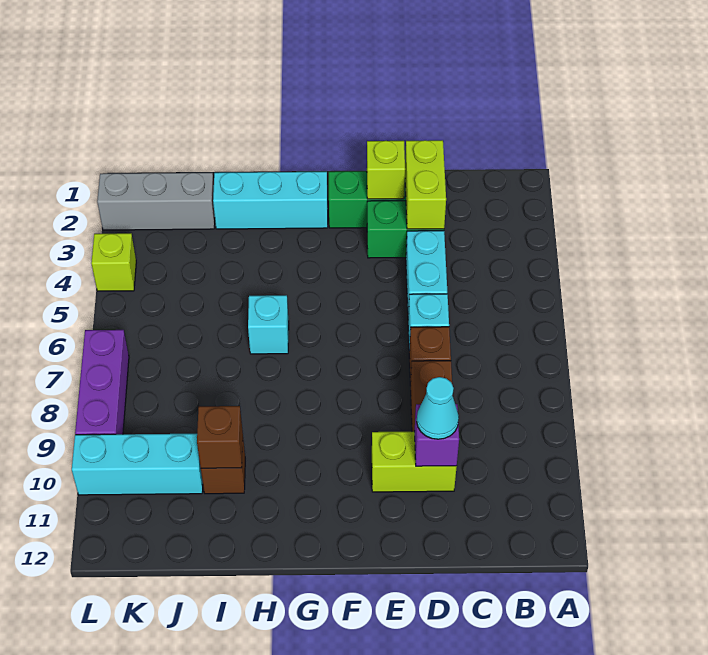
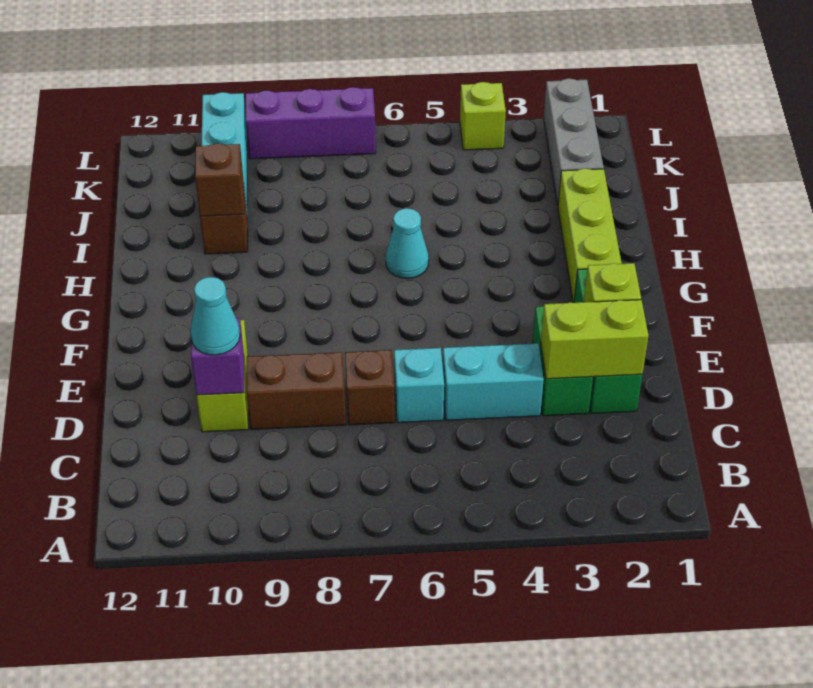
cyan 1x3 brick [213,172,328,229] -> lime 1x3 brick [558,168,622,303]
cyan 1x1 brick [248,295,289,354] -> cyan 1x1 cone [386,208,429,278]

